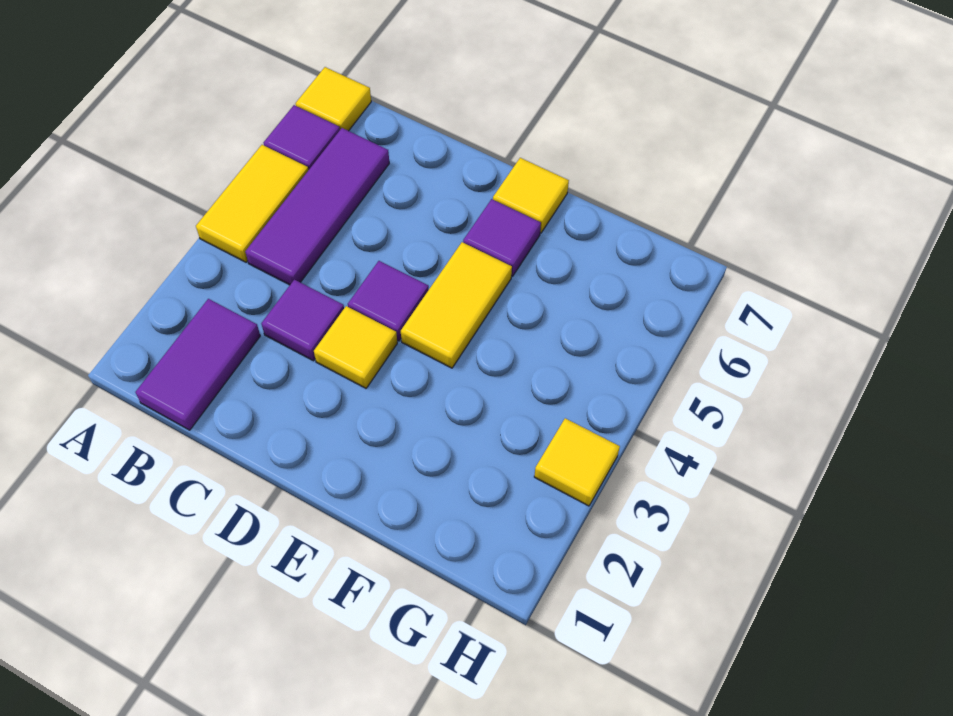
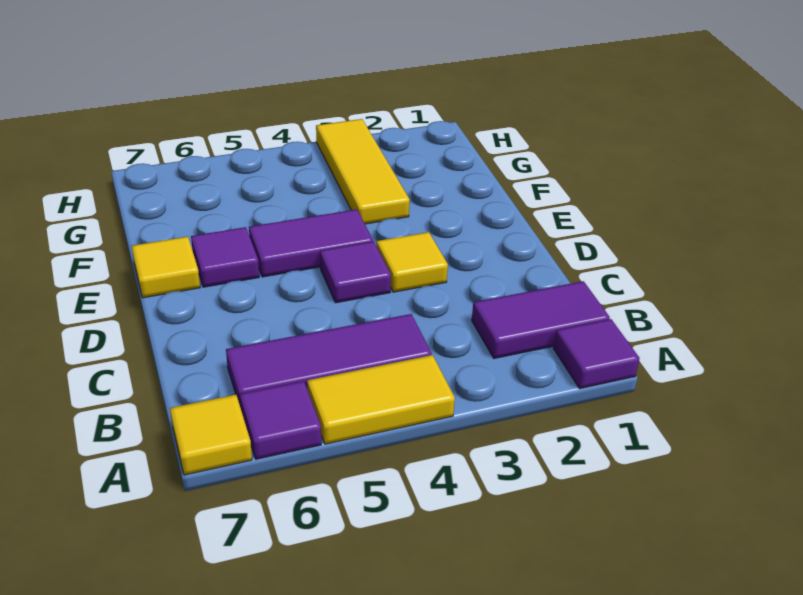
purple 1x1 tile [261,280,344,361] -> purple 1x1 tile moved to [553,319,640,389]
yellow 1x2 tile [401,242,512,368] -> purple 1x2 tile [249,209,373,277]
yellow 1x1 tile [534,418,620,506] -> yellow 1x3 tile [316,119,410,224]

